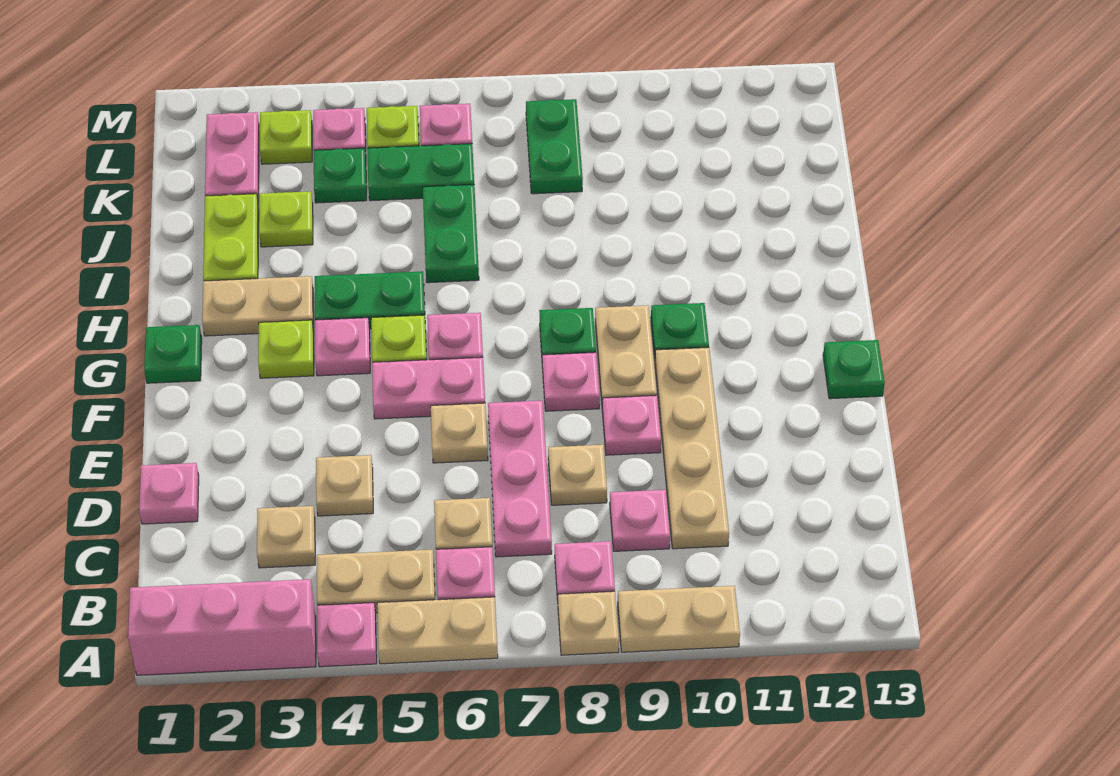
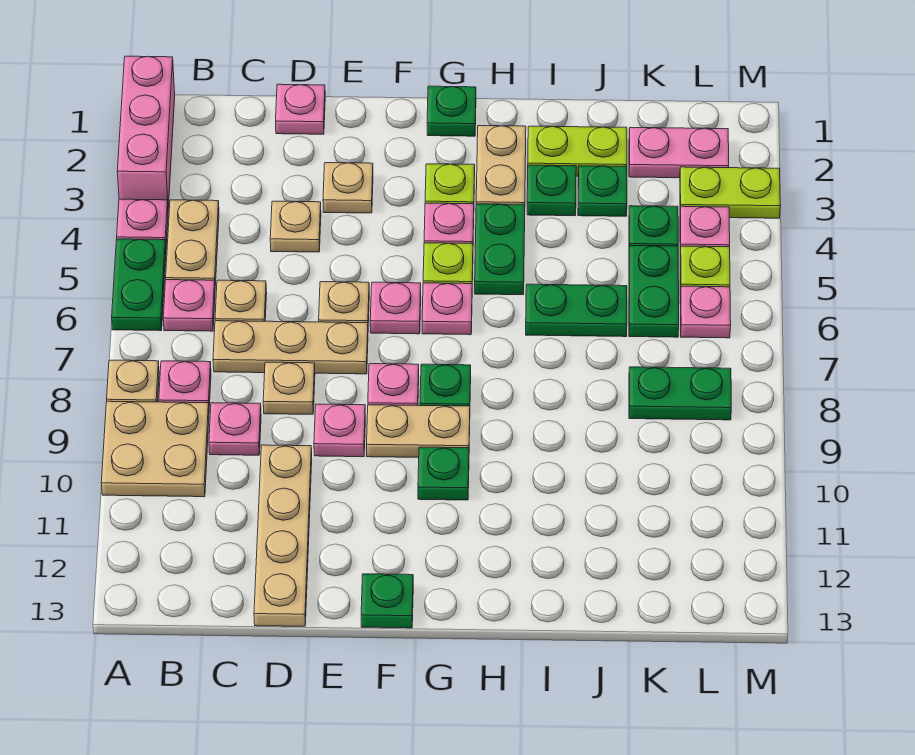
tan 1x2 plate [377,597,498,664] -> green 1x2 plate [112,239,166,331]
tan 1x2 plate [618,586,740,652] -> tan 2x2 plate [101,401,209,497]
tan 1x1 plate [257,506,315,568] -> tan 1x1 plate moved to [323,163,373,213]
pink 1x3 plate [488,401,552,557] -> tan 1x3 plate [213,321,368,374]
tan 1x4 plate [655,347,729,549] -> tan 1x4 plate turned to [254,445,312,626]
pink 1x2 plate [372,357,485,419] -> pink 1x1 plate [370,282,421,334]
none -> green 1x1 plate [527,165,576,216]
lime 1x1 plate [259,191,313,247] -> green 1x1 plate [578,166,627,216]
lime 1x1 plate [260,110,312,164] -> lime 1x2 plate [680,167,780,218]

